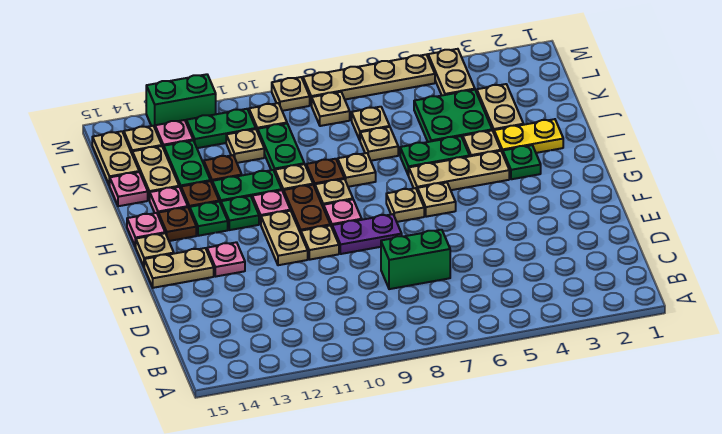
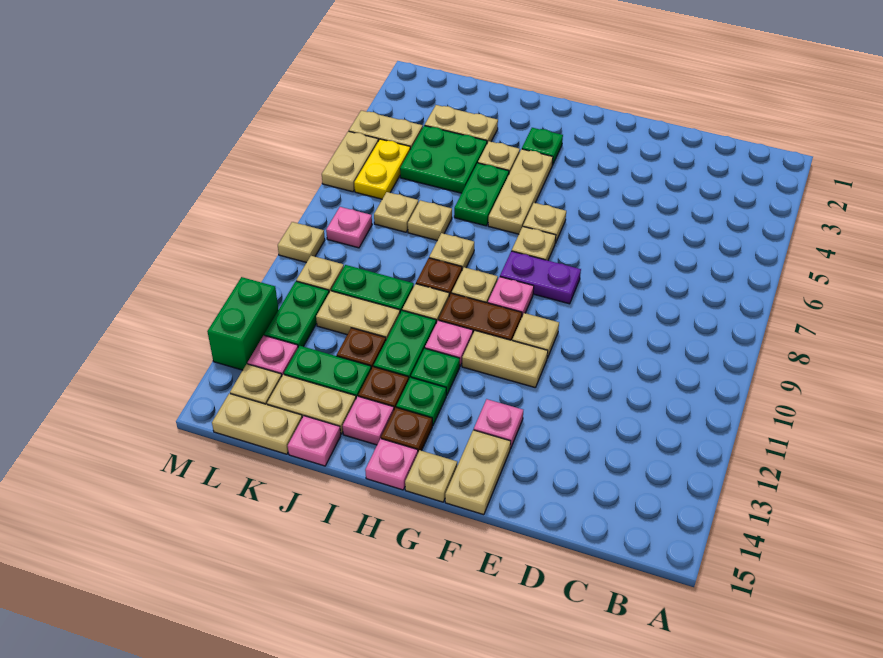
green 1x2 brick [381,230,450,289] -> none
purple 1x2 plate [332,214,402,254] -> purple 1x2 plate turned to [500,251,581,304]
yellow 1x2 plate [494,119,563,153] -> yellow 1x2 plate moved to [354,139,411,199]
tan 1x1 plate [226,129,264,163] -> tan 1x2 plate [316,291,400,340]
tan 1x1 plate [311,92,350,126] -> pink 1x1 plate [326,207,372,248]
tan 1x4 plate [303,55,435,105] -> tan 1x2 plate [322,131,378,192]

